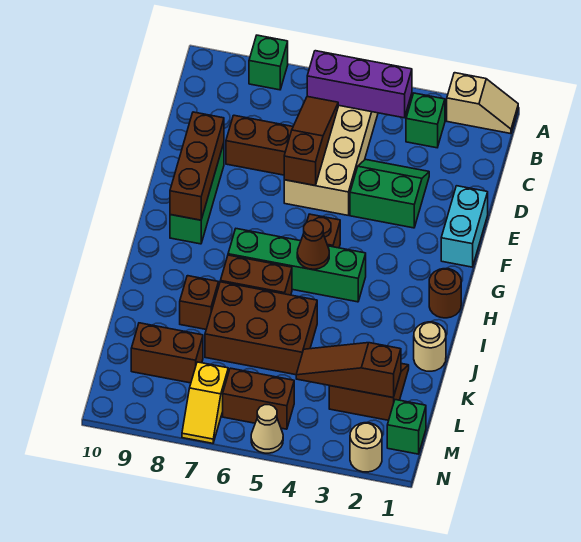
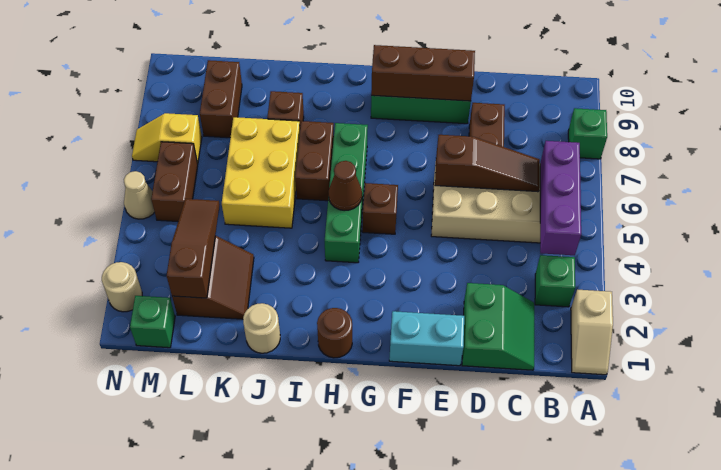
green 2x2 slope [350,159,429,228] -> green 2x2 slope moved to [462,283,534,370]
brown 2x3 brick [205,282,317,375] -> yellow 2x3 brick [222,117,300,228]

